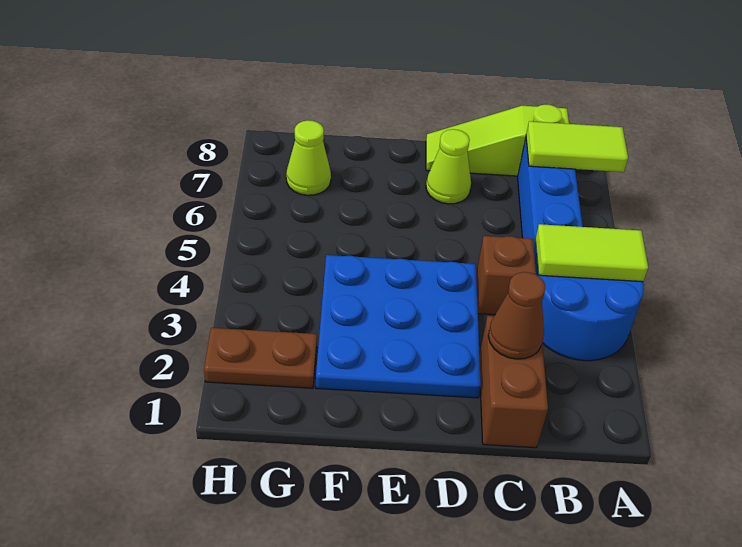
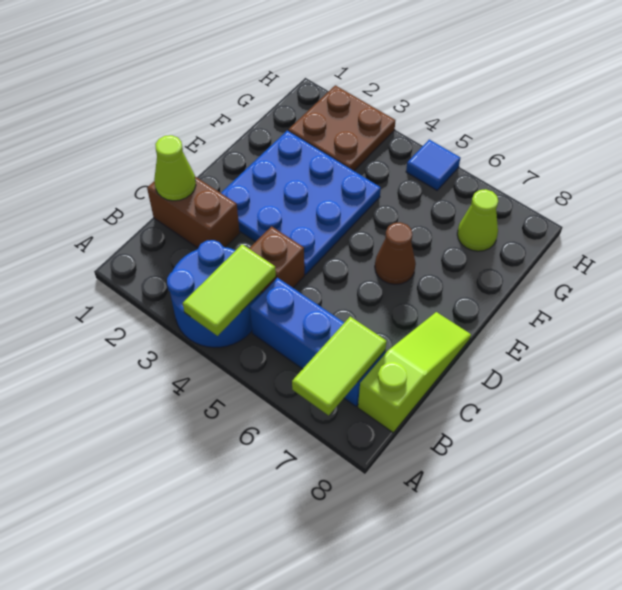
brown 1x1 cone [488,272,545,359] -> brown 1x1 cone moved to [375,222,416,284]
lime 1x1 cone [426,129,471,204] -> lime 1x1 cone moved to [154,135,196,201]
brown 1x2 plate [204,328,317,388] -> brown 2x2 plate [288,85,396,171]
none -> blue 1x1 tile [406,140,460,190]

